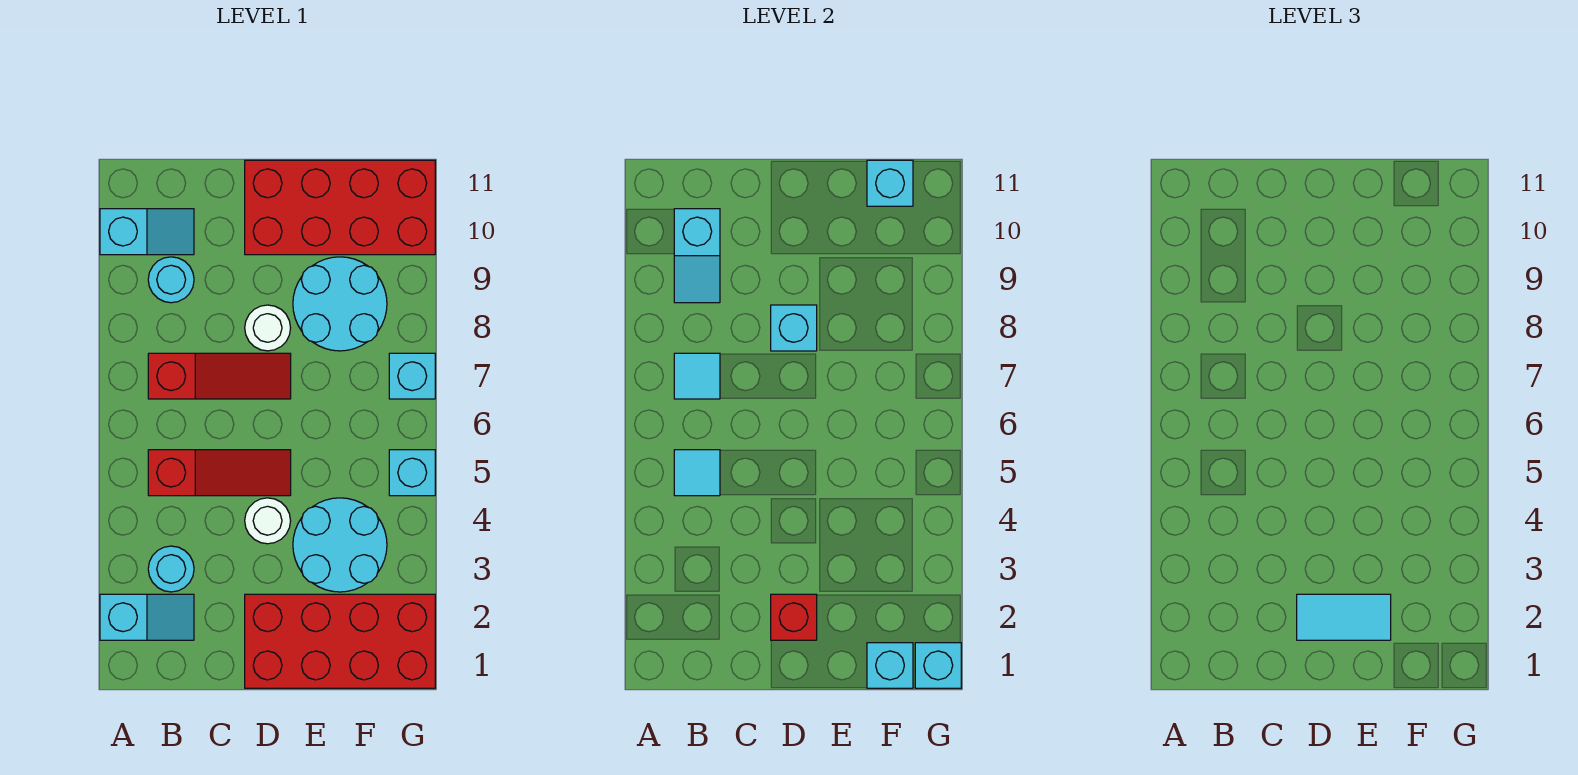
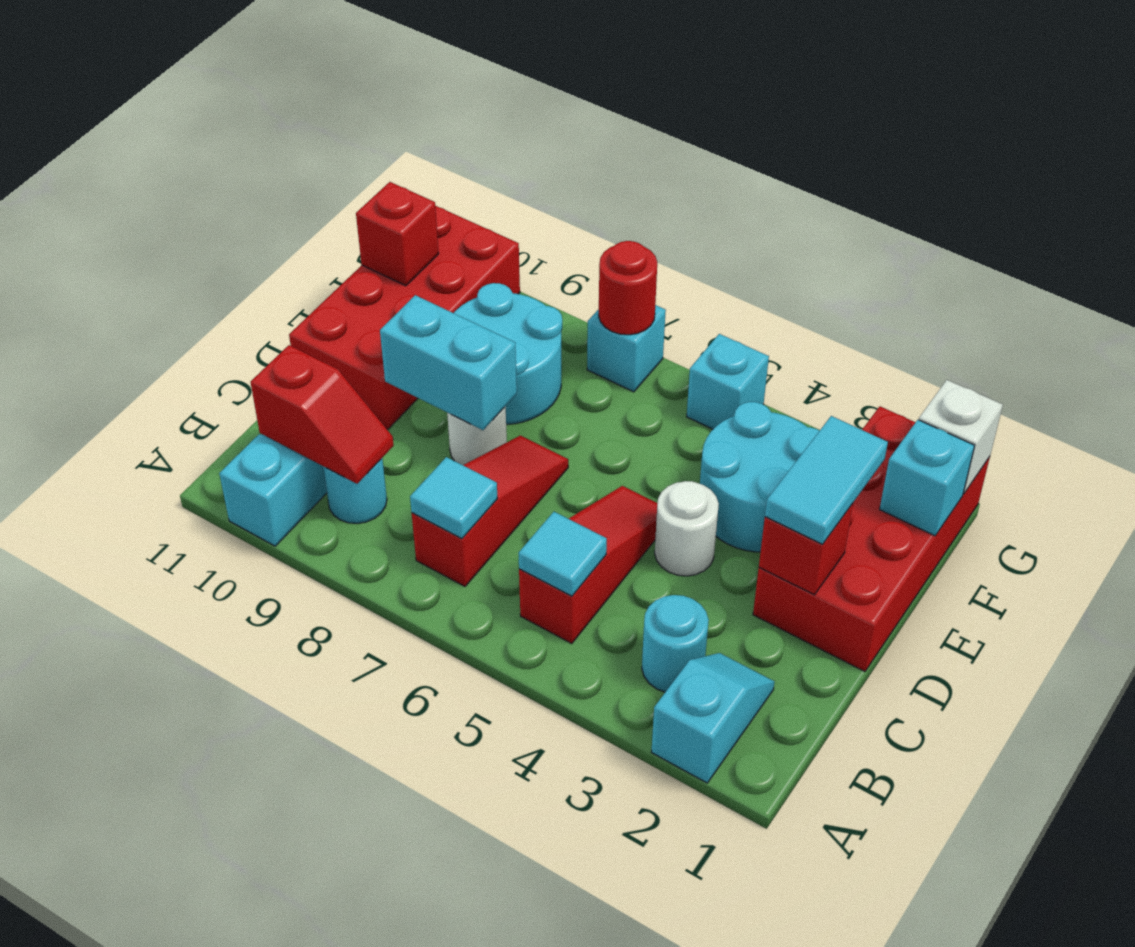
cyan 1x2 slope [674,209,720,303] -> red 1x2 slope [251,345,394,484]
cyan 1x1 brick [771,305,817,351] -> cyan 1x2 brick [380,295,517,430]
cyan 1x1 brick [867,160,913,206] -> red 1x1 brick [356,182,439,286]
cyan 1x1 brick [915,643,961,688] -> white 1x1 brick [919,380,1003,494]
none -> red 1x1 round brick [599,241,657,335]

